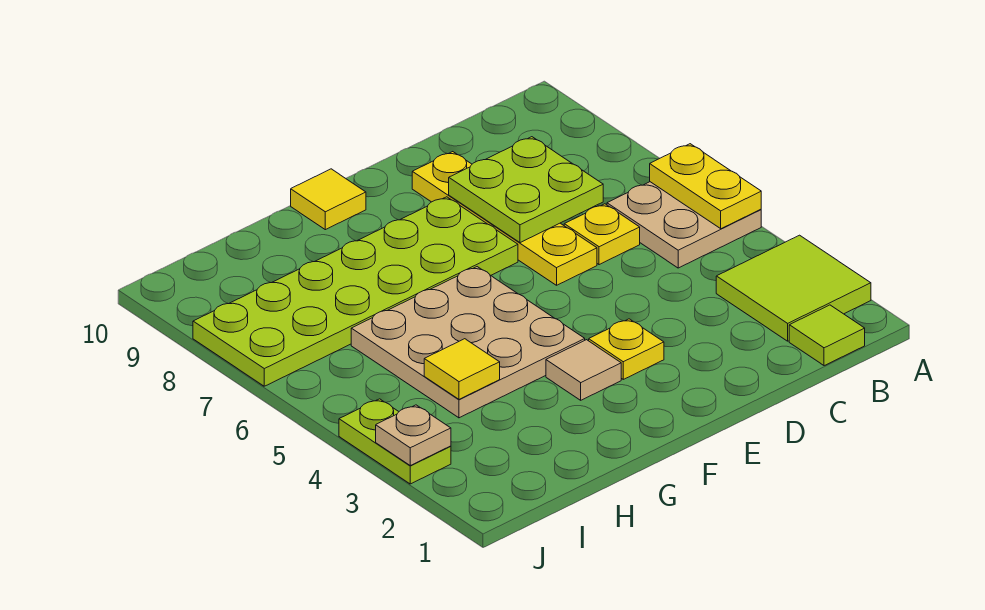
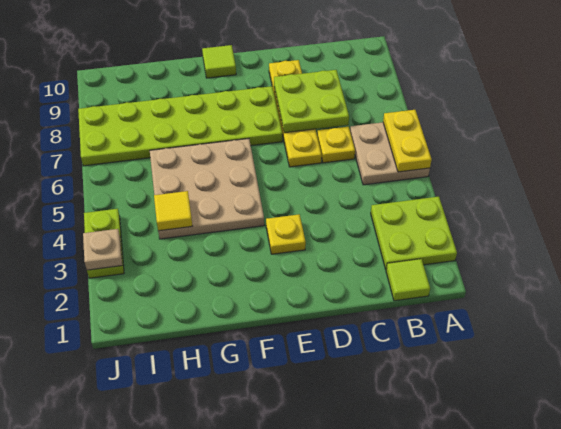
lime 2x2 tile [716,235,871,341] -> lime 2x2 plate [371,197,457,269]
tan 1x1 tile [546,340,621,400] -> none
yellow 1x1 tile [291,169,366,230] -> lime 1x1 tile [202,45,236,78]

